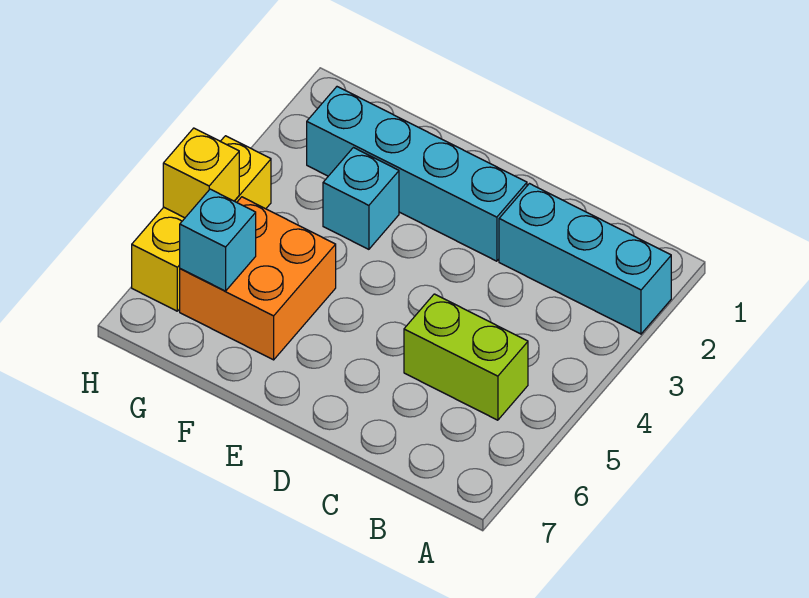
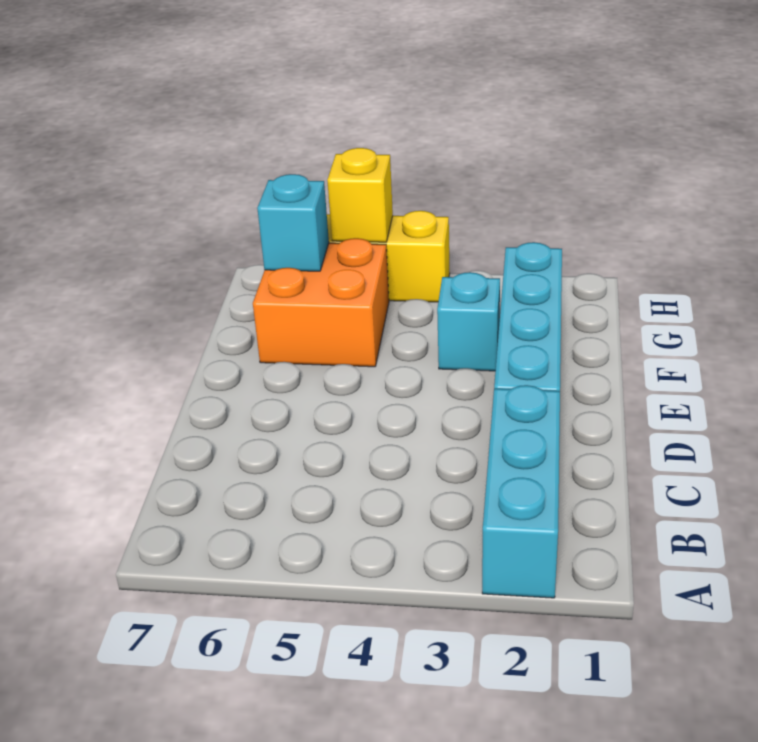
lime 1x2 brick [404,294,528,420] -> none

